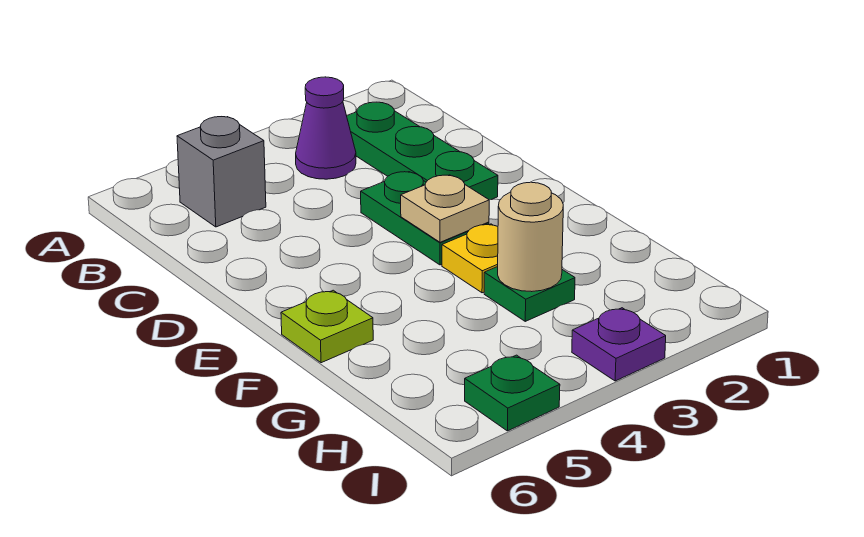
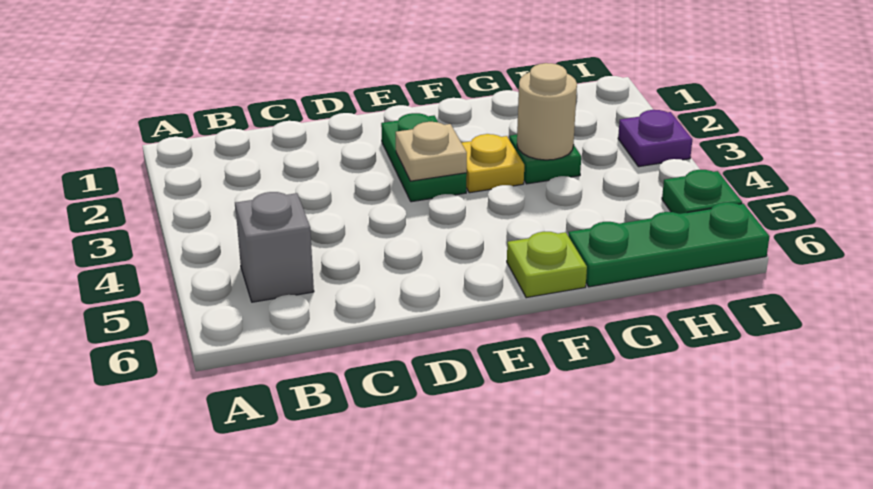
green 1x3 plate [347,102,498,200] -> green 1x3 plate moved to [568,202,770,287]
purple 1x1 cone [296,77,356,179] -> none
green 1x2 plate [361,172,489,265] -> green 1x2 plate turned to [381,113,467,202]

